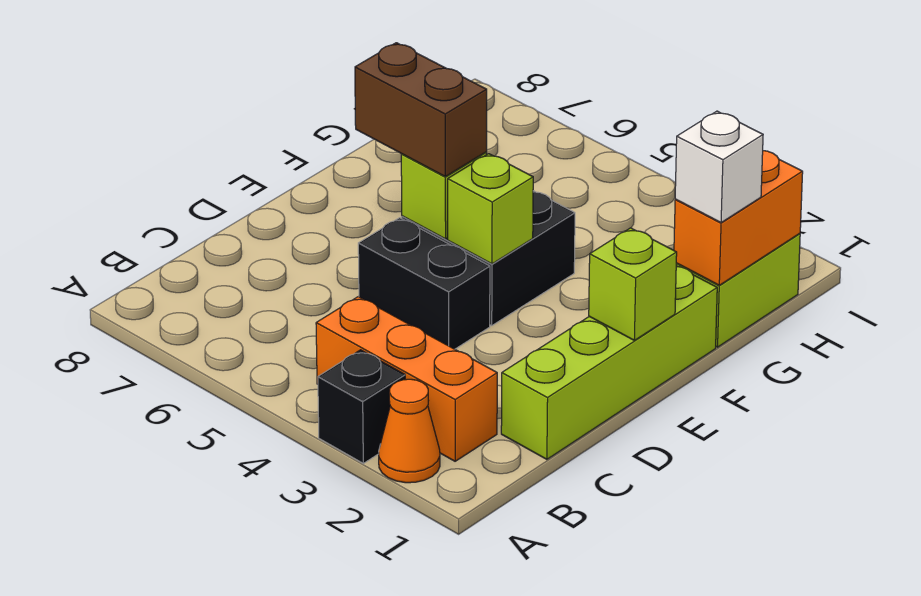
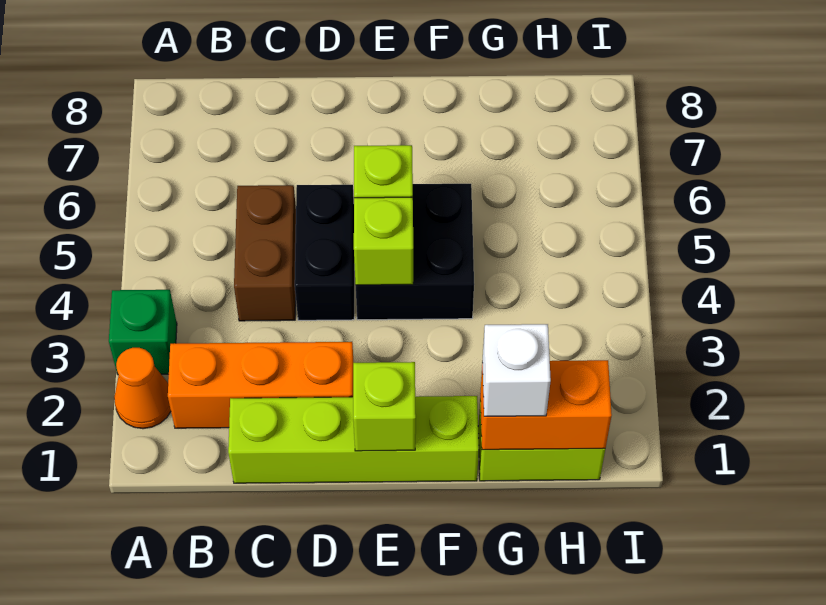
black 1x1 brick [318,350,405,463] -> green 1x1 brick [109,289,177,374]
orange 1x3 brick [316,297,497,461] -> orange 1x3 brick turned to [168,342,354,428]
brown 1x2 brick [355,43,487,177] -> brown 1x2 brick moved to [234,185,296,321]

